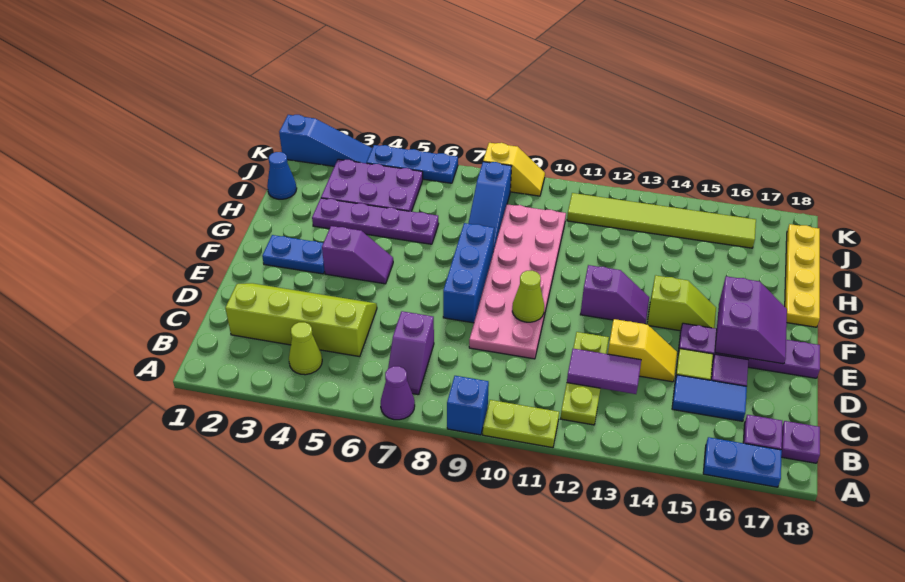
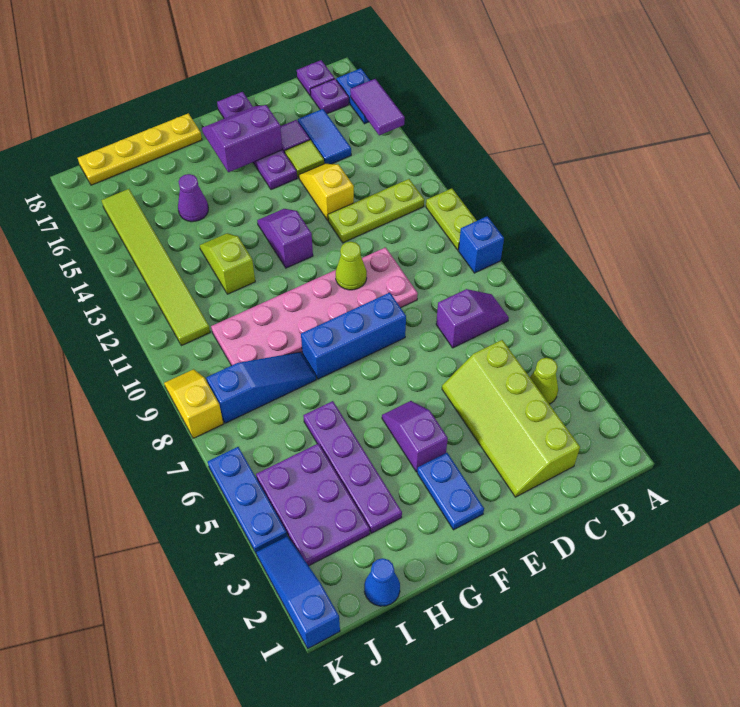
purple 1x1 cone [381,366,415,420] -> purple 1x1 cone moved to [178,174,208,222]
purple 1x2 tile [567,349,641,394] -> purple 1x2 tile moved to [350,79,405,135]
lime 1x2 slope [647,275,716,331] -> lime 1x2 slope moved to [200,233,255,294]

